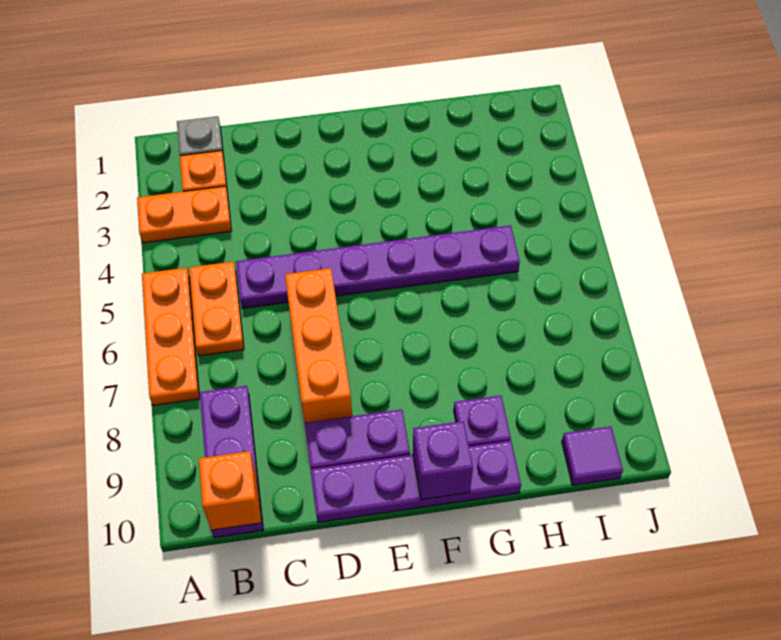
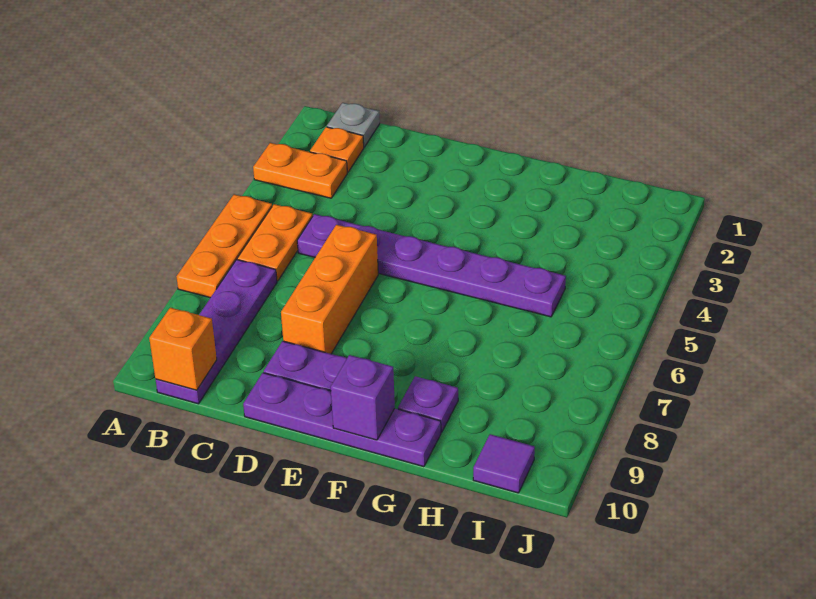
purple 1x3 plate [200,386,263,538] -> purple 1x4 plate [156,260,277,404]

